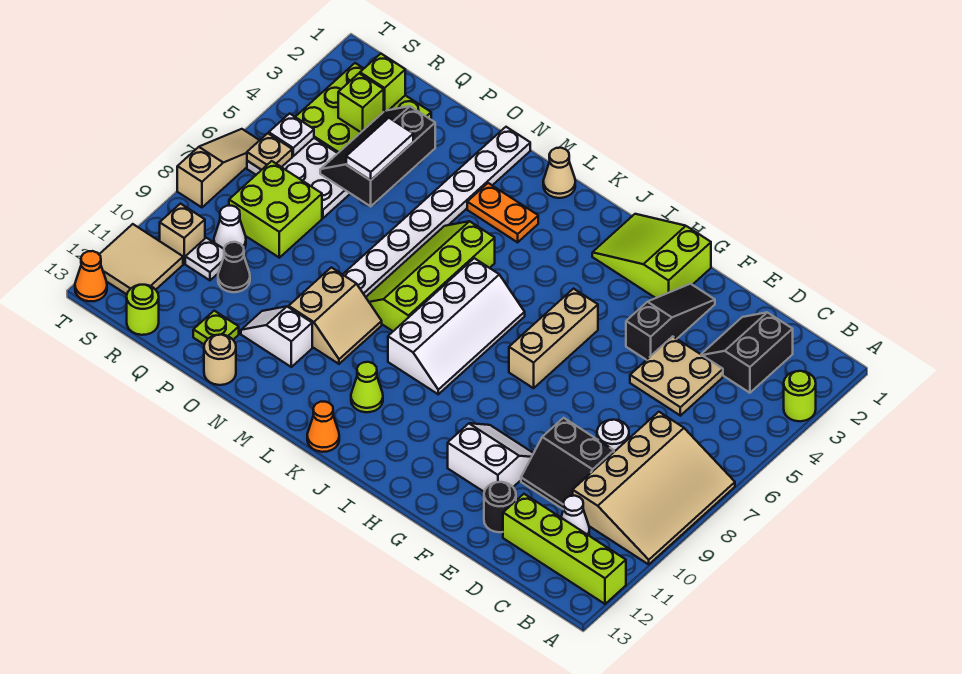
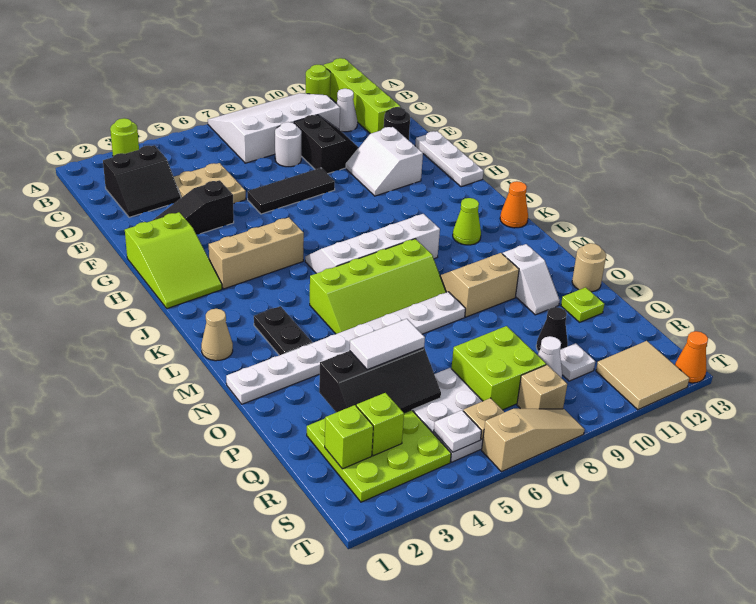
tan 3x4 slope [573,412,735,564] -> white 3x4 slope [208,93,340,163]
none -> black 1x3 tile [248,168,335,214]
none -> white 1x3 plate [415,131,484,187]
tan 1x3 brick [509,289,598,388] -> tan 1x3 brick moved to [209,218,304,289]
orange 1x2 plate [467,183,538,242] -> black 1x2 plate [254,306,312,355]
lime 1x1 round brick [127,285,159,335] -> lime 1x1 round brick moved to [305,65,331,98]
tan 1x1 brick [160,204,205,264] -> tan 1x1 brick moved to [517,365,567,409]
tan 1x3 slope [177,129,260,207] -> tan 1x3 slope turned to [482,409,585,472]

